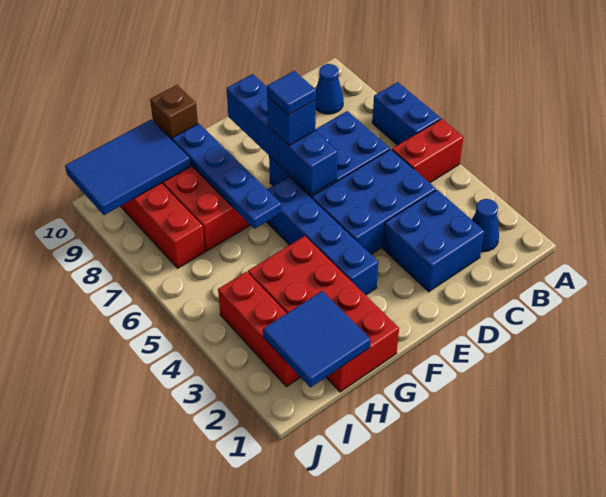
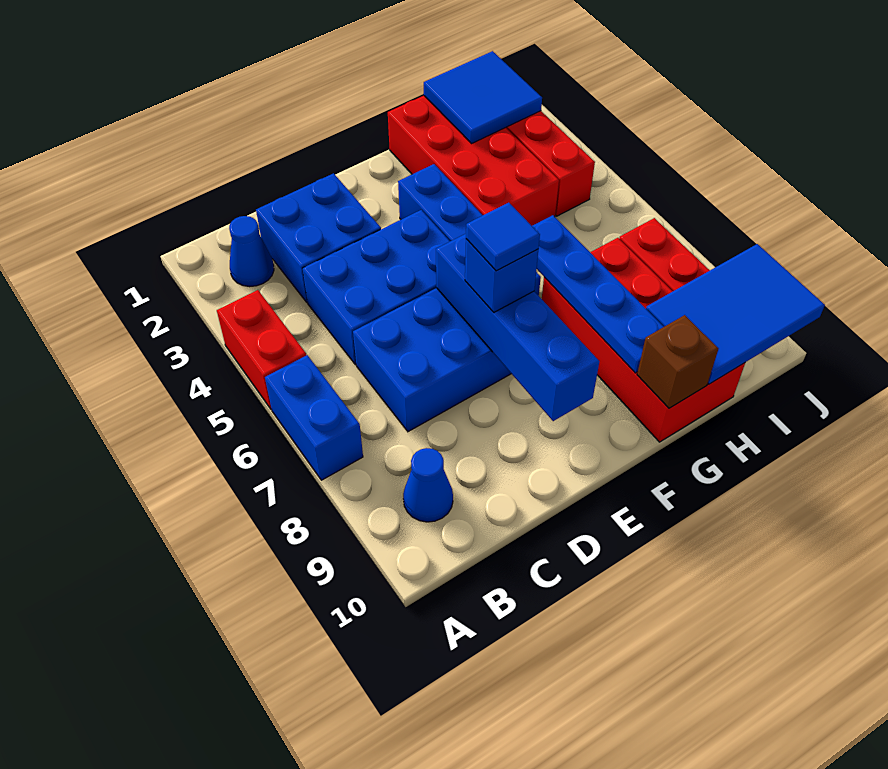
red 1x2 brick [392,119,464,183] -> red 1x2 brick turned to [217,290,306,409]

